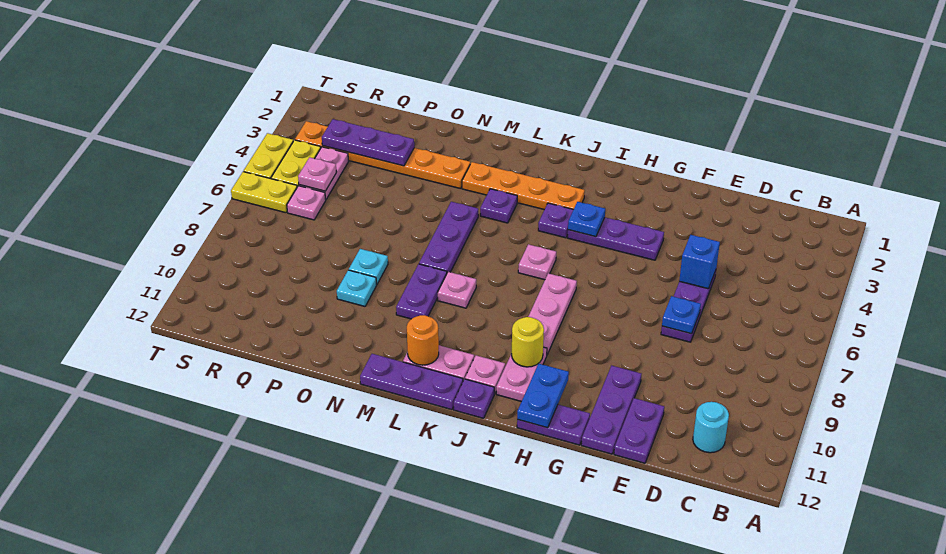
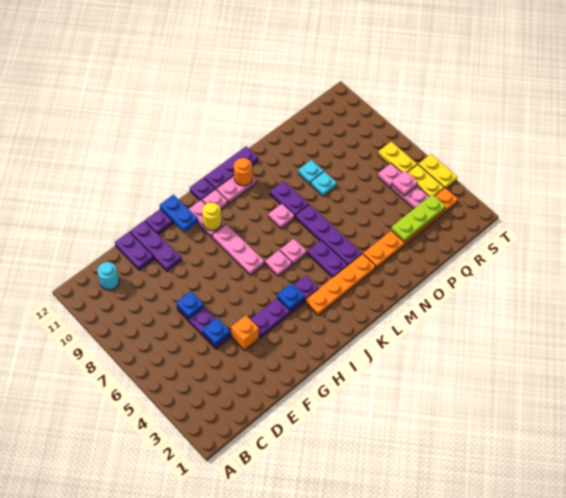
blue 1x1 brick [679,235,720,289] -> blue 1x1 plate [202,318,230,346]
none -> orange 1x1 brick [231,315,259,350]
none -> pink 1x1 plate [280,239,306,265]
purple 1x1 plate [480,189,517,223] -> purple 1x2 plate [308,240,348,278]
purple 1x3 plate [419,202,478,273] -> purple 1x4 plate [296,205,362,265]
purple 1x3 plate [322,119,414,166] -> lime 1x3 plate [391,194,445,242]
yellow 1x2 plate [231,172,297,213] -> yellow 1x2 plate turned to [378,142,417,172]

